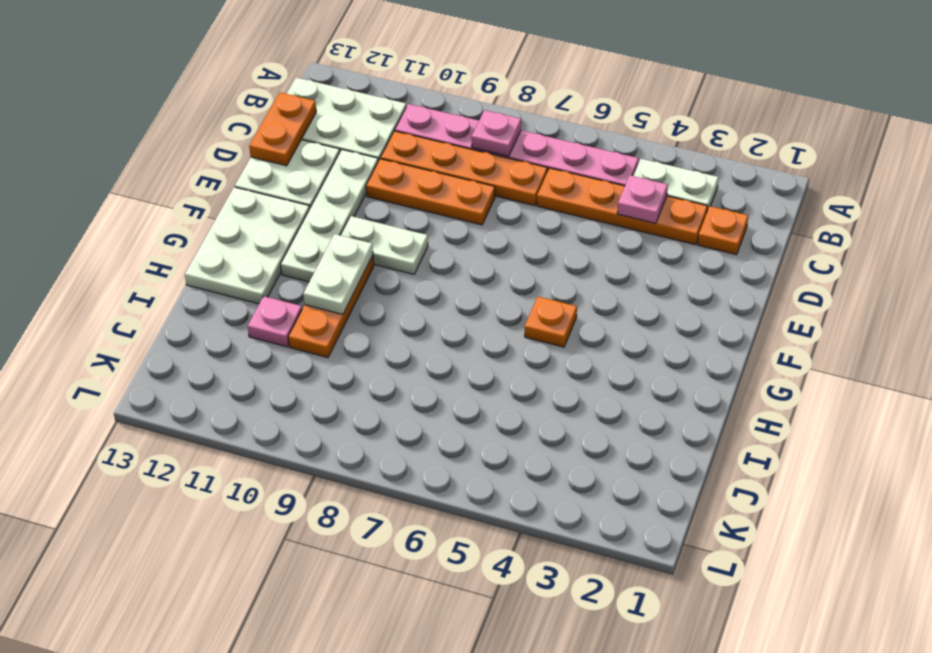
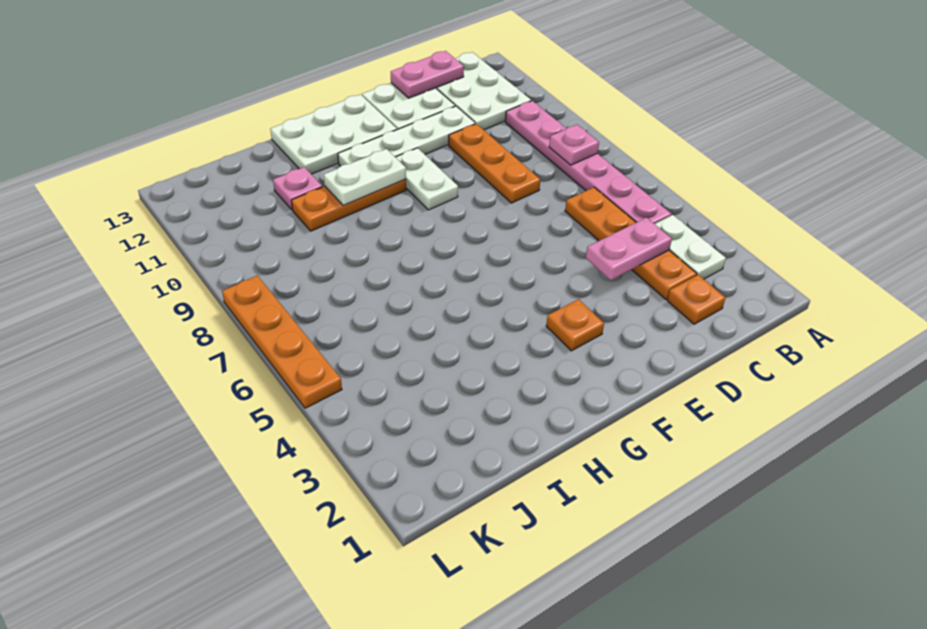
pink 1x1 plate [617,176,668,223] -> pink 1x2 plate [586,218,672,280]
orange 1x4 plate [381,131,547,206] -> orange 1x4 plate moved to [222,276,342,408]
orange 1x2 plate [249,92,316,166] -> pink 1x2 plate [391,51,464,98]
orange 1x1 plate [525,297,577,347] -> orange 1x1 plate moved to [546,299,604,351]

